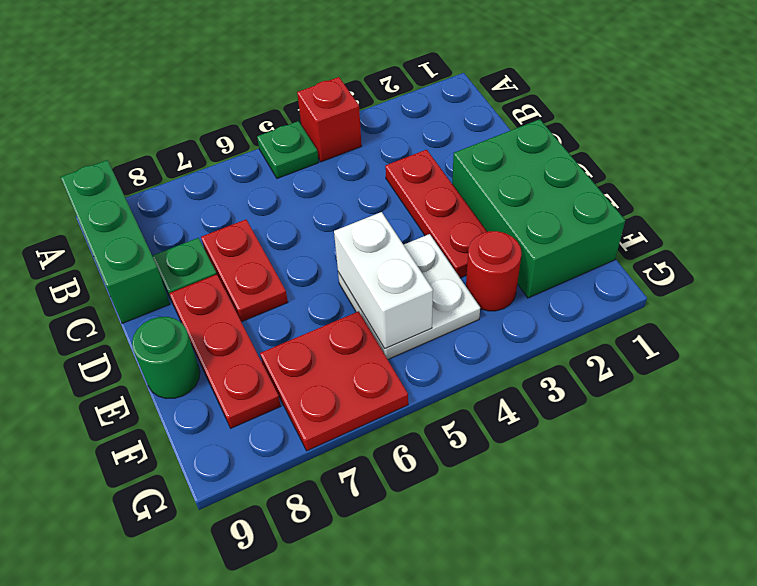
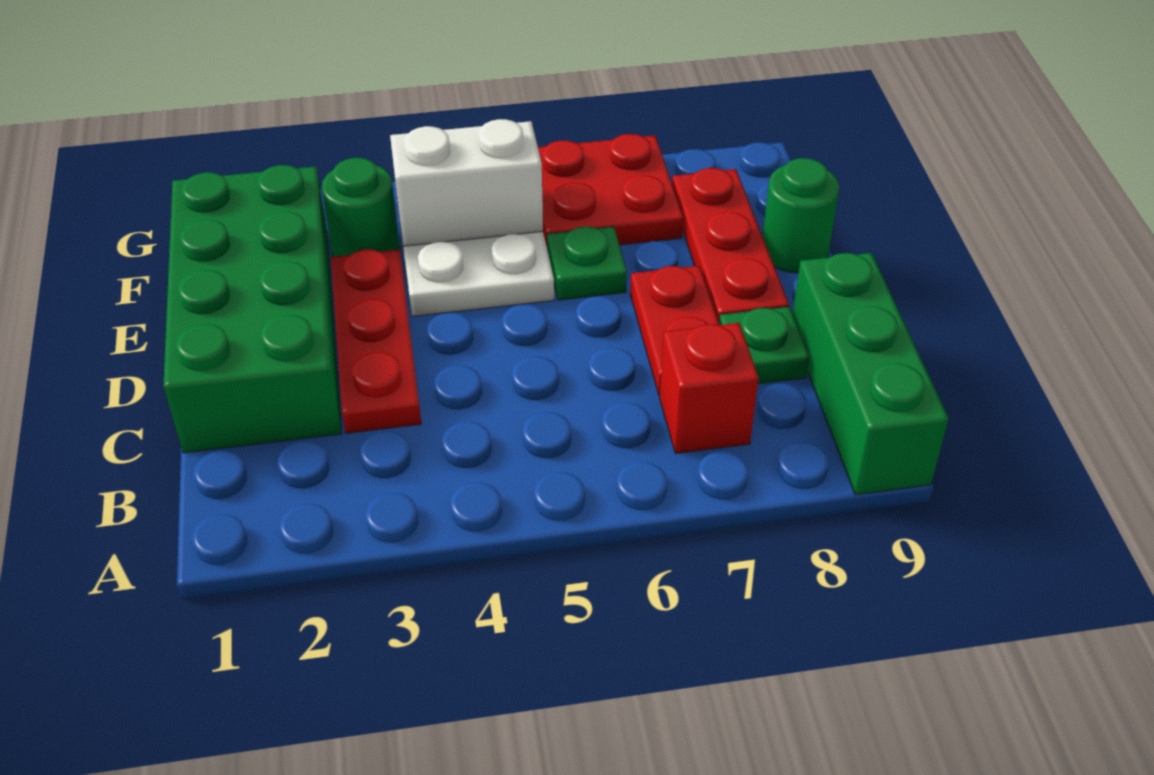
red 1x1 brick [297,77,362,162] -> red 1x1 brick moved to [660,323,759,454]
green 1x1 plate [257,121,319,178] -> green 1x1 plate moved to [547,227,627,300]
green 2x3 brick [452,119,625,298] -> green 2x4 brick [163,165,342,453]
white 1x2 brick [334,212,433,349] -> white 1x2 brick turned to [390,119,543,246]
red 1x1 round brick [466,231,521,311] -> green 1x1 round brick [322,158,400,257]

